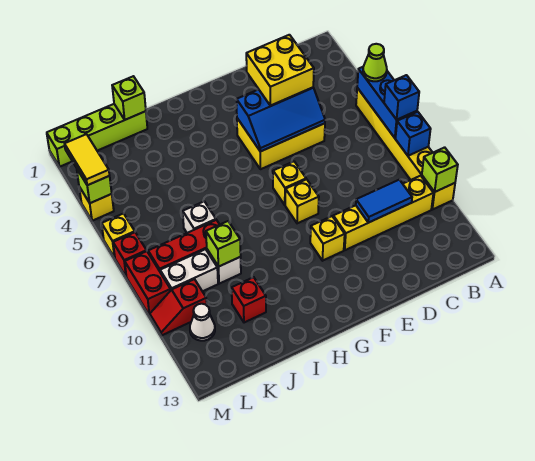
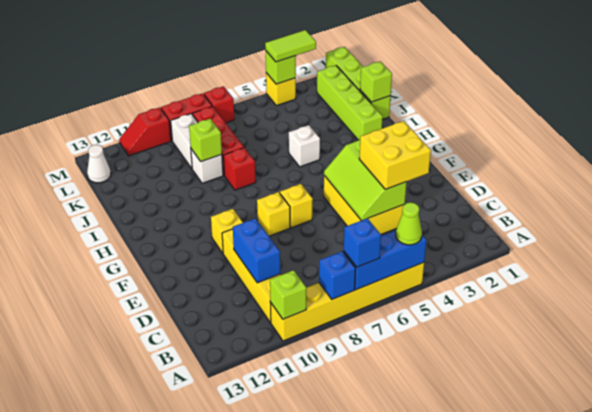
blue 1x2 tile [356,180,412,223] -> blue 1x2 brick [233,218,280,283]
blue 2x3 slope [237,87,325,152] -> lime 2x3 slope [324,140,407,220]
none -> lime 1x4 brick [317,65,383,140]
white 1x1 brick [183,201,216,233] -> white 1x1 brick moved to [289,125,320,167]
red 1x1 brick [232,277,266,323] -> red 1x1 brick moved to [224,148,256,190]
red 1x2 slope [150,279,207,336] -> red 1x2 slope turned to [119,107,171,156]
white 1x1 cone [190,304,215,341] -> white 1x1 cone moved to [87,145,111,183]
yellow 1x2 tile [65,134,110,185] -> lime 1x2 tile [265,30,316,62]
yellow 1x1 brick [102,213,135,258] -> none

